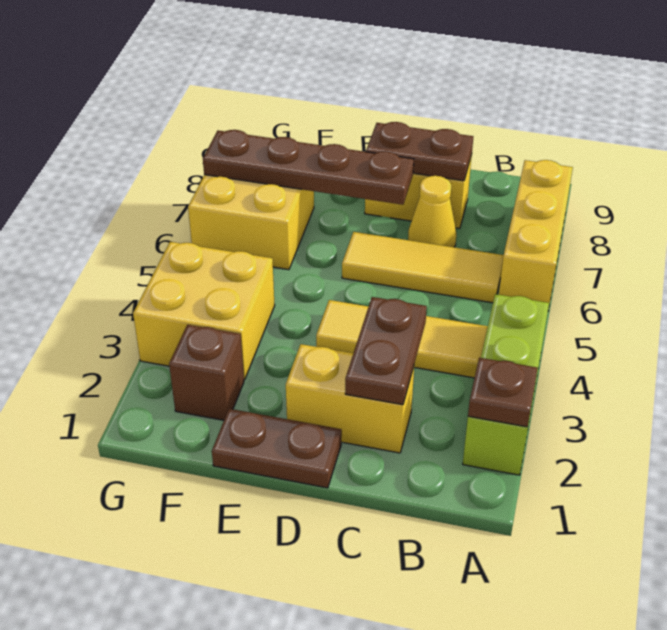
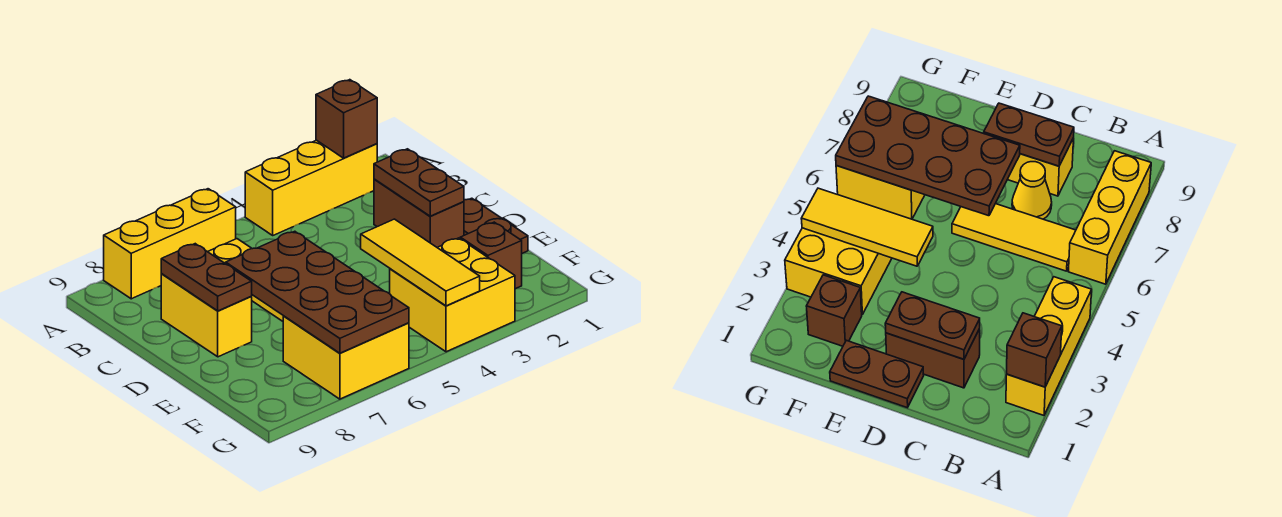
lime 1x3 brick [463,294,549,475] -> yellow 1x3 brick [245,140,377,235]
brown 1x1 plate [468,358,538,427] -> brown 1x1 brick [316,80,377,158]
yellow 1x3 tile [316,300,488,378] -> yellow 1x3 tile moved to [361,219,480,306]
yellow 1x2 brick [286,344,414,453] -> brown 1x2 brick [374,179,464,247]
brown 1x2 plate [345,297,427,405] -> brown 1x2 plate turned to [374,149,464,216]
brown 1x4 plate [203,130,414,205] -> brown 2x4 plate [226,231,409,353]

